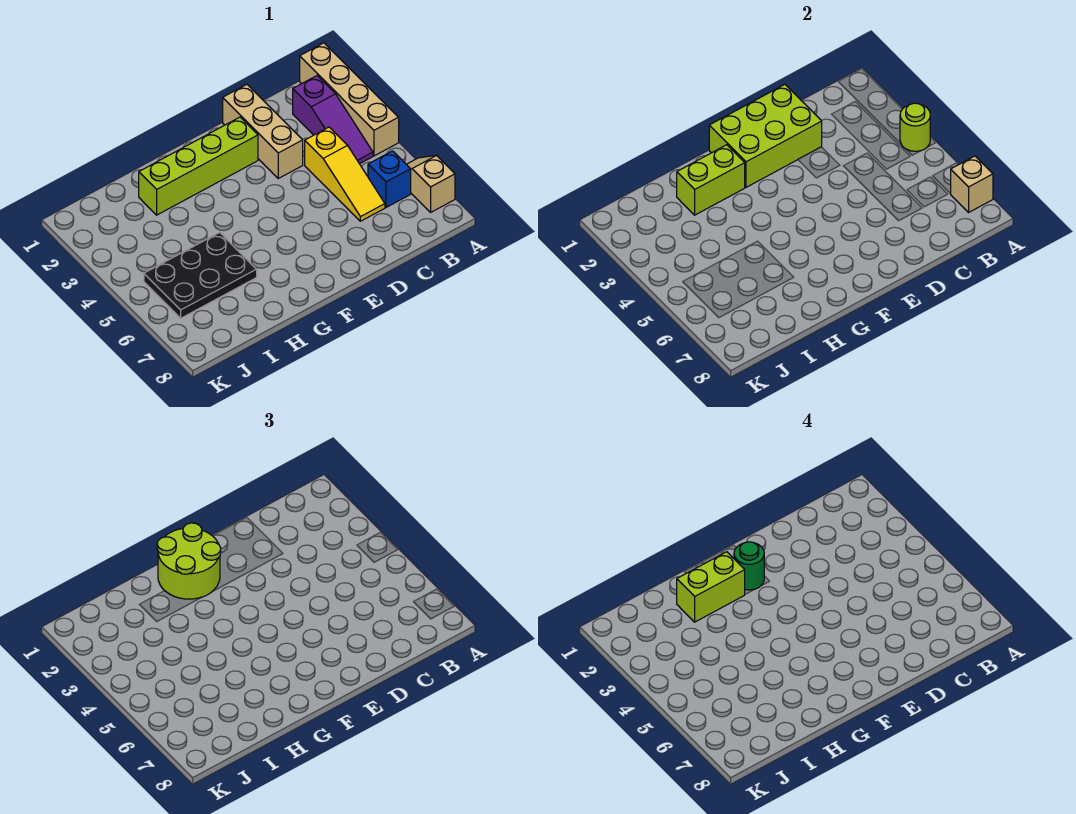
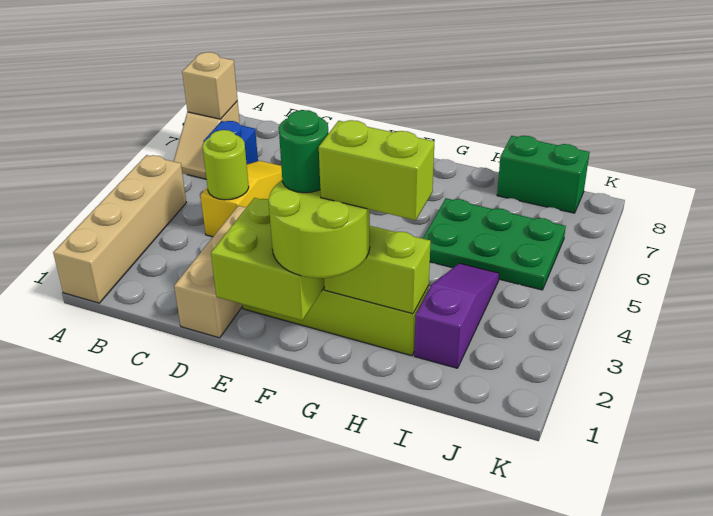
lime 1x1 round brick [900,103,930,151] -> lime 1x1 round brick moved to [203,130,249,200]
purple 1x3 slope [293,76,373,164] -> purple 1x3 slope moved to [414,263,499,368]
lime 2x3 brick [709,85,822,187] -> lime 2x2 brick [211,198,325,320]
black 2x3 plate [144,232,257,318] -> green 2x3 plate [423,198,566,290]
none -> green 1x2 brick [497,136,590,213]

